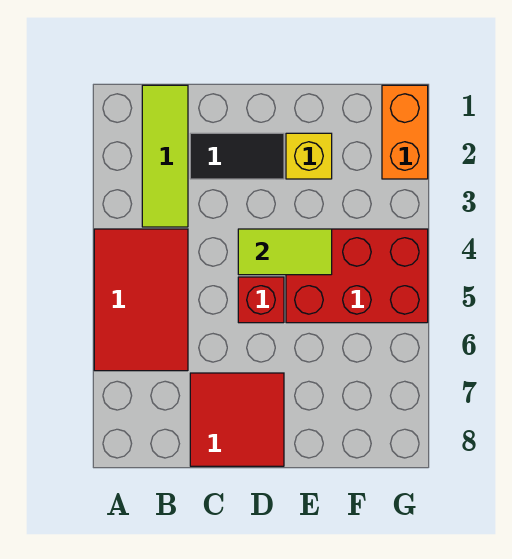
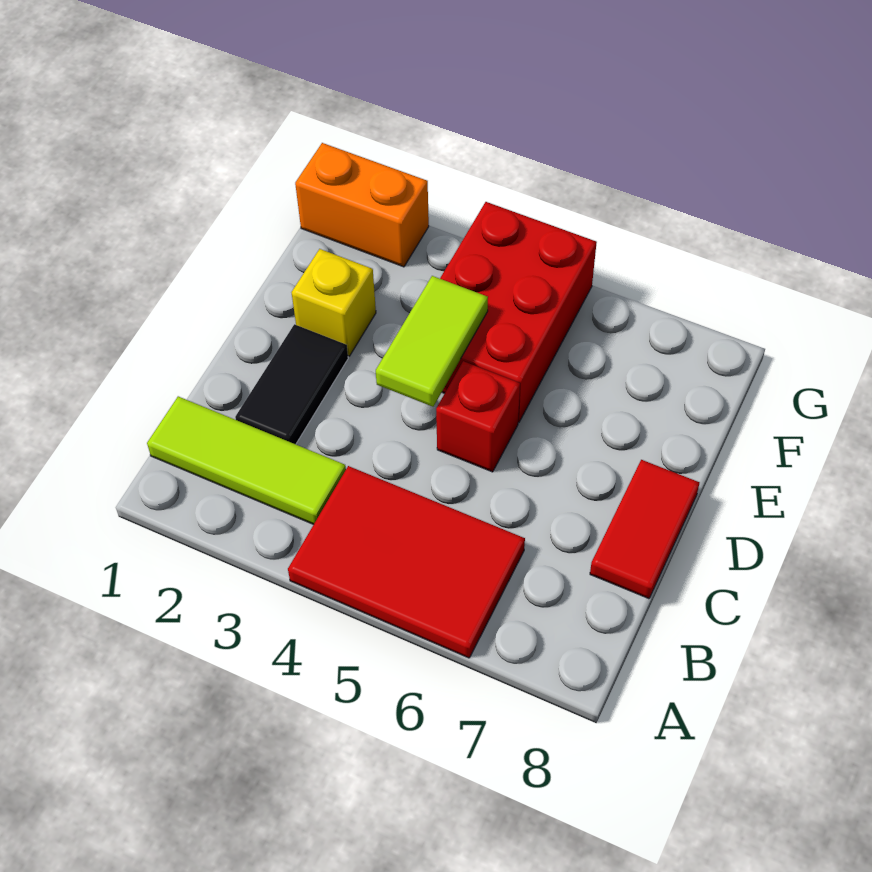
red 2x2 tile [190,373,284,466] -> red 1x2 tile [590,460,700,599]

